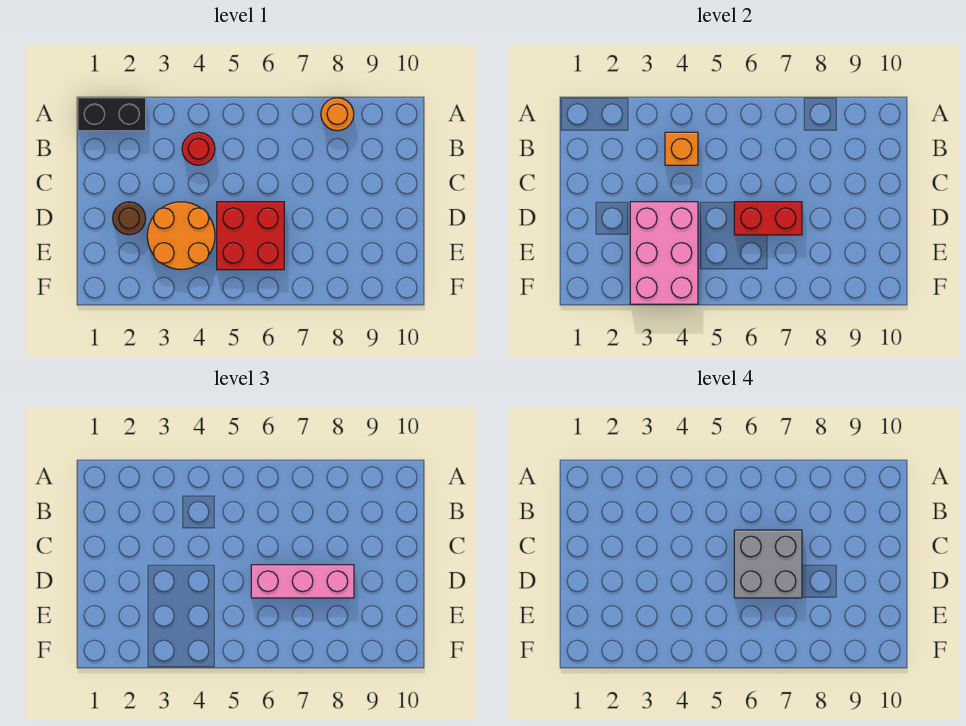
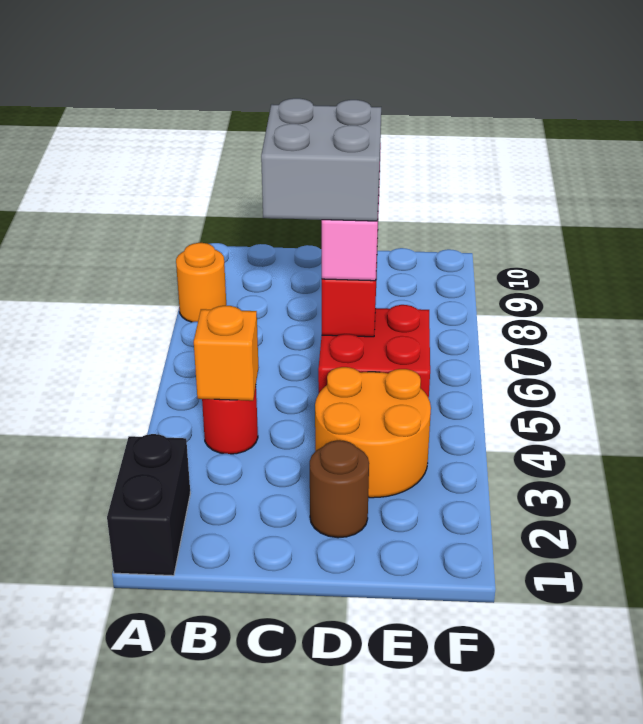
pink 2x3 brick [630,202,698,304] -> none

